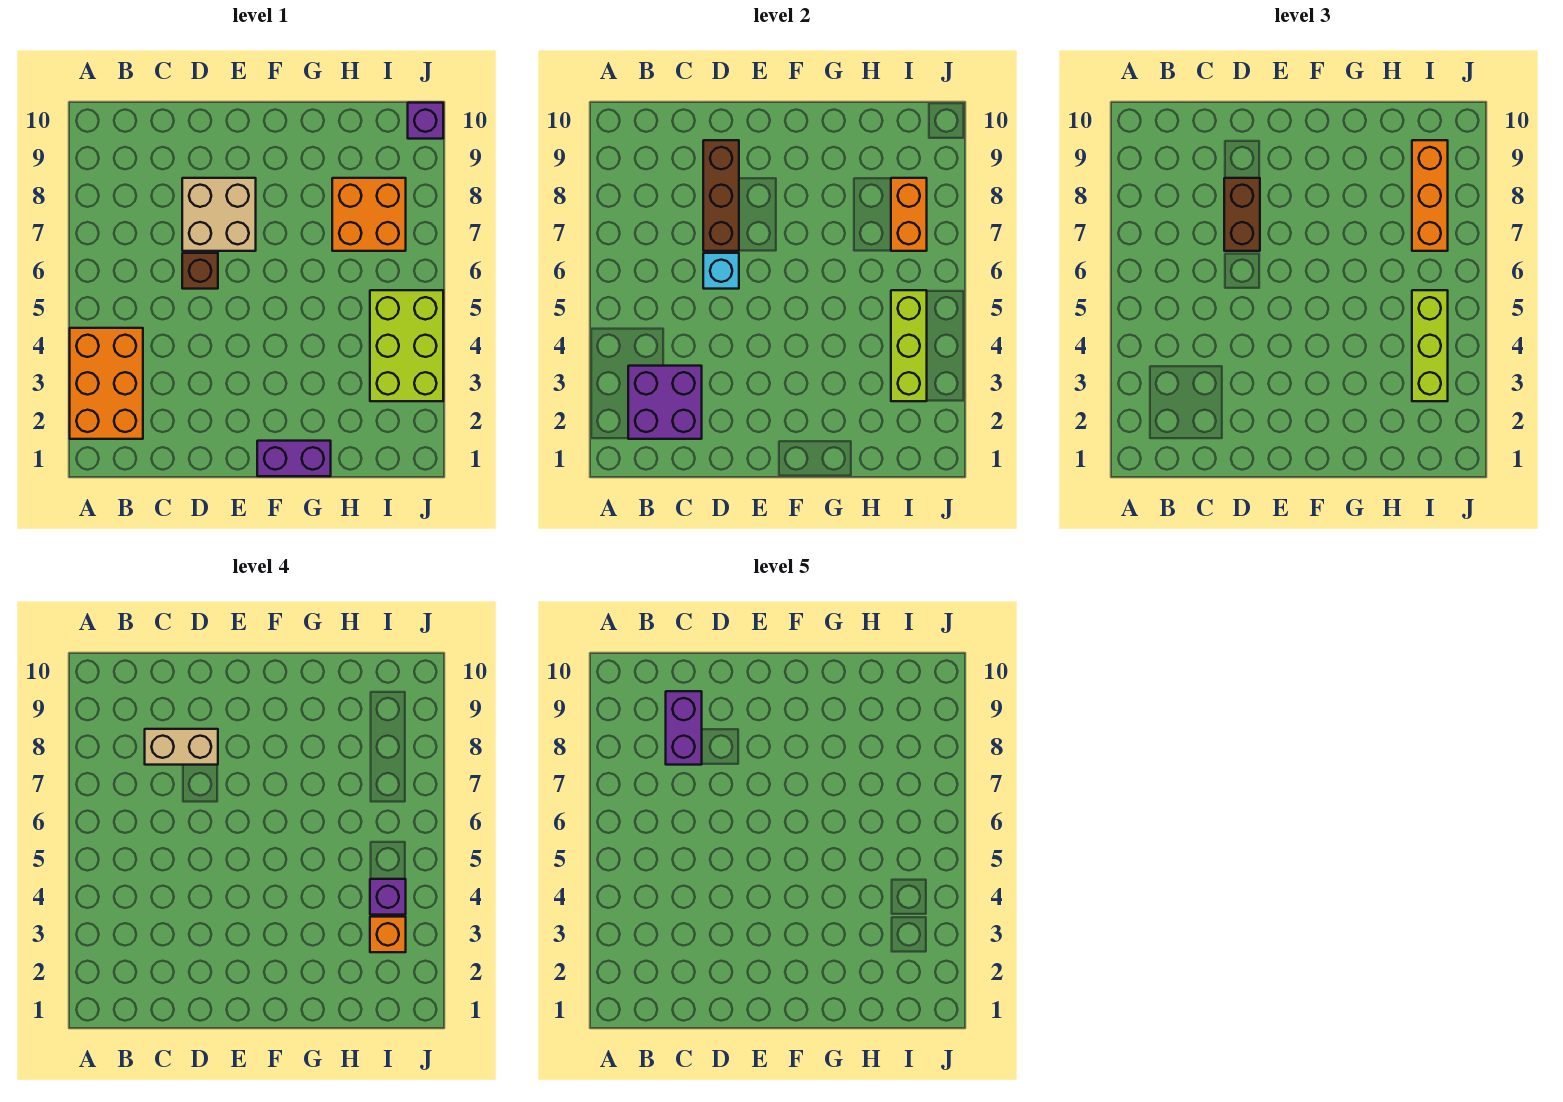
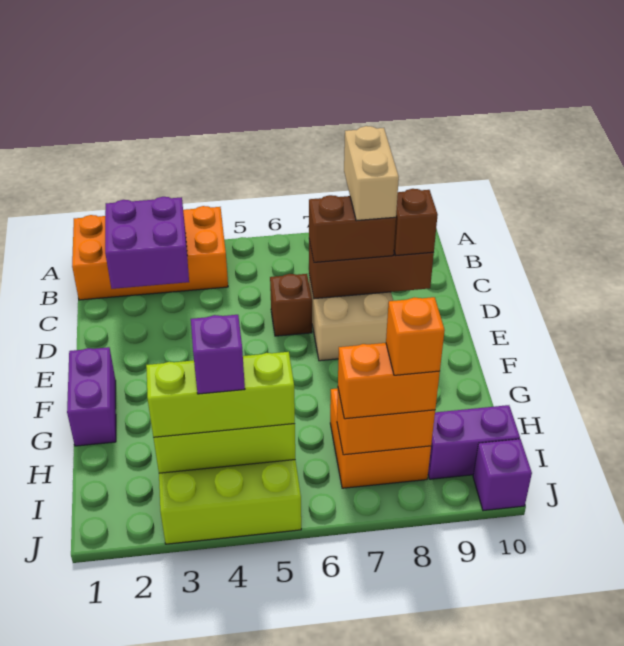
orange 2x3 brick [70,328,143,439] -> orange 2x4 brick [72,206,228,300]
purple 1x2 brick [666,691,702,765] -> purple 1x2 brick moved to [428,405,520,479]
cyan 1x1 brick [703,253,739,289] -> none
none -> brown 1x1 brick [394,189,438,255]
orange 1x1 brick [370,917,406,952] -> orange 1x1 brick moved to [386,297,445,375]
orange 1x3 brick [1412,140,1448,251] -> orange 1x2 brick [338,343,440,419]

